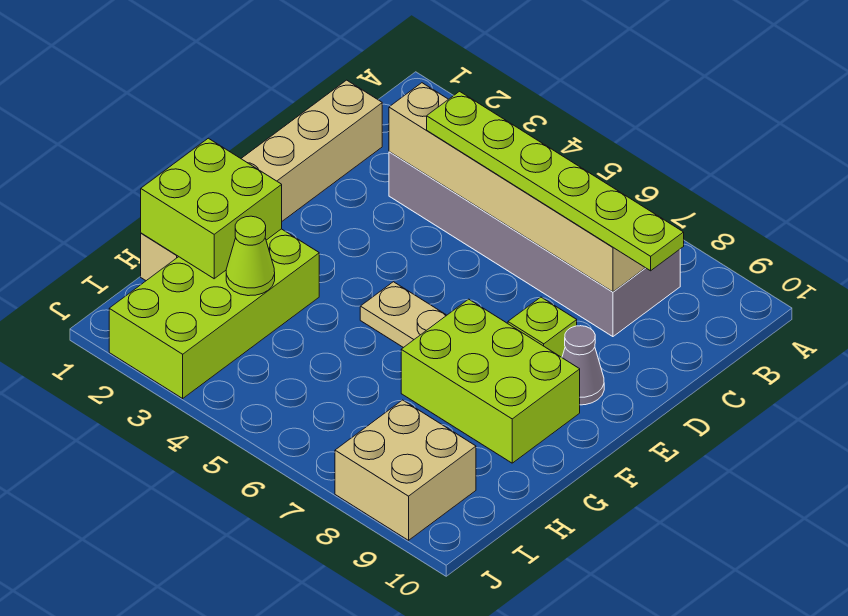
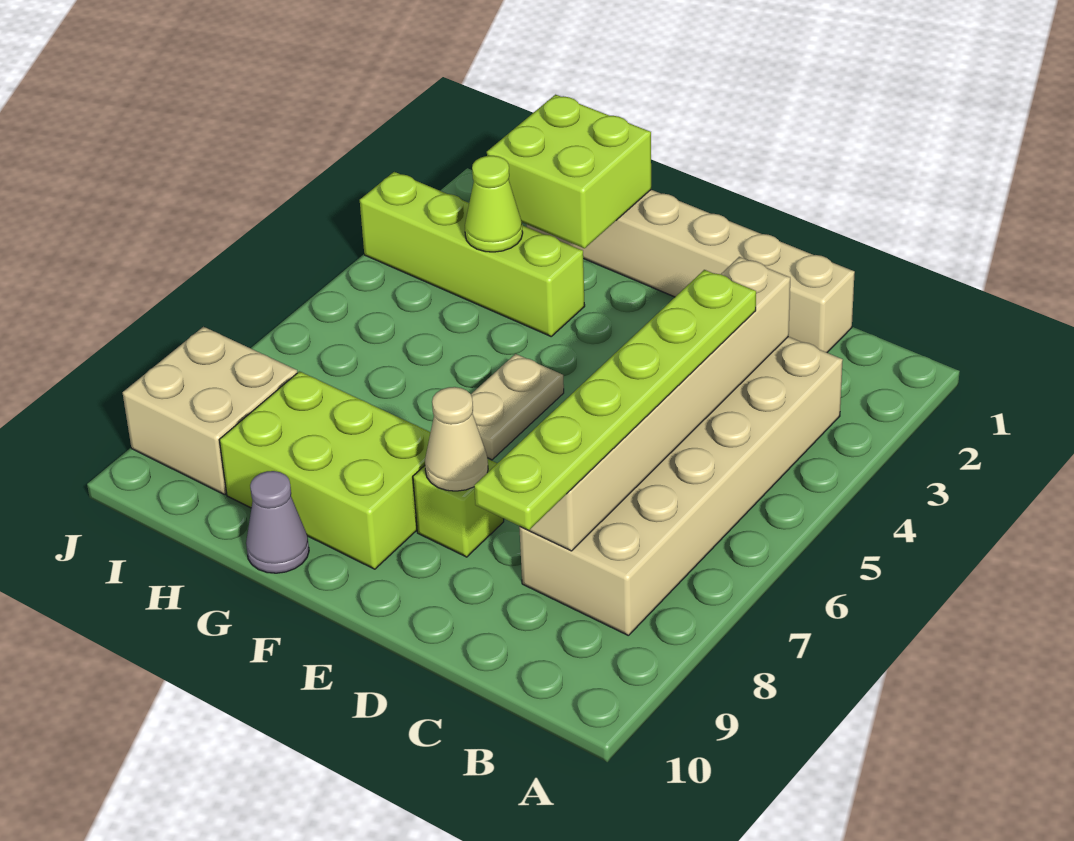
grey 2x6 brick [389,152,680,337] -> tan 2x6 brick [519,337,843,636]
none -> tan 1x1 cone [425,387,488,491]
grey 1x1 cone [562,326,604,405] -> grey 1x1 cone moved to [246,471,309,573]
lime 2x3 brick [401,299,580,463] -> lime 2x3 brick turned to [220,371,431,569]
lime 2x4 brick [109,229,319,398] -> lime 1x4 brick [360,172,585,336]

